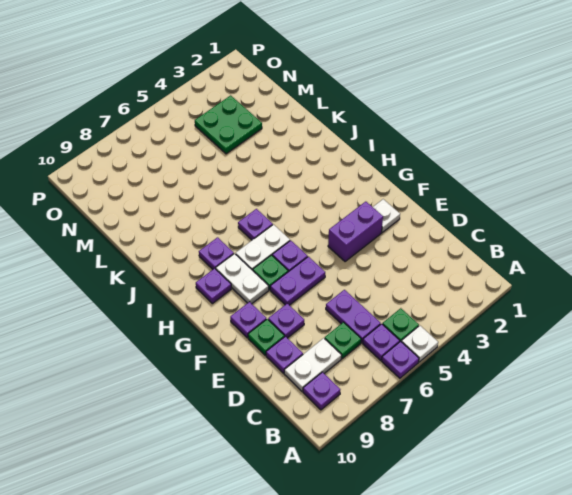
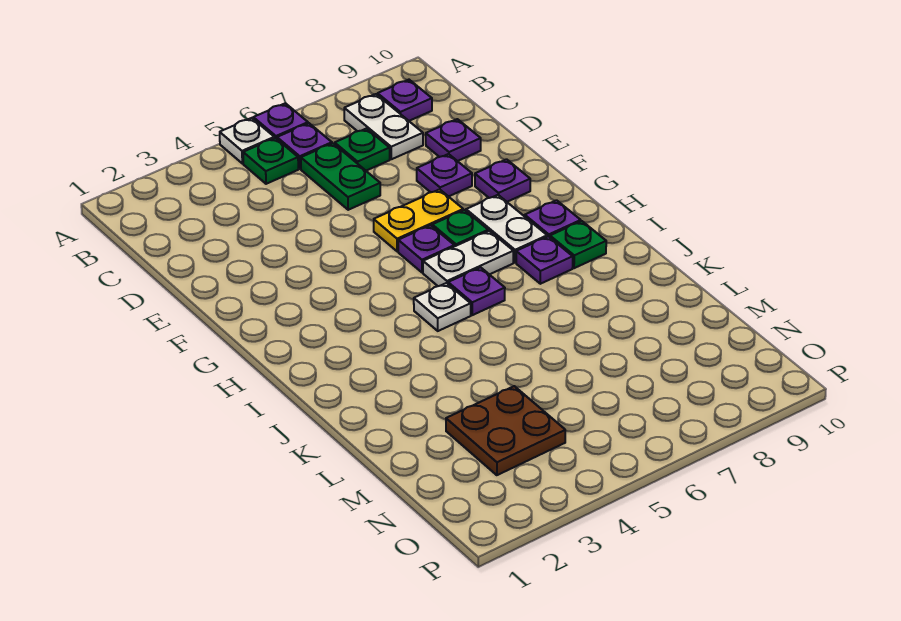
purple 1x2 plate [326,290,381,343] -> green 1x2 plate [301,143,380,210]
white 1x2 plate [284,338,342,391] -> white 1x2 plate turned to [344,94,423,159]
green 1x1 plate [248,319,284,355] -> green 1x1 plate moved to [550,221,606,268]
white 1x1 plate [373,199,400,233] -> white 1x1 plate moved to [414,283,471,331]
purple 1x2 brick [328,202,383,262] -> none
purple 1x2 plate [270,257,325,305] -> yellow 1x2 plate [374,189,463,252]
green 2x2 plate [195,95,262,154] -> brown 2x2 plate [446,386,565,475]

